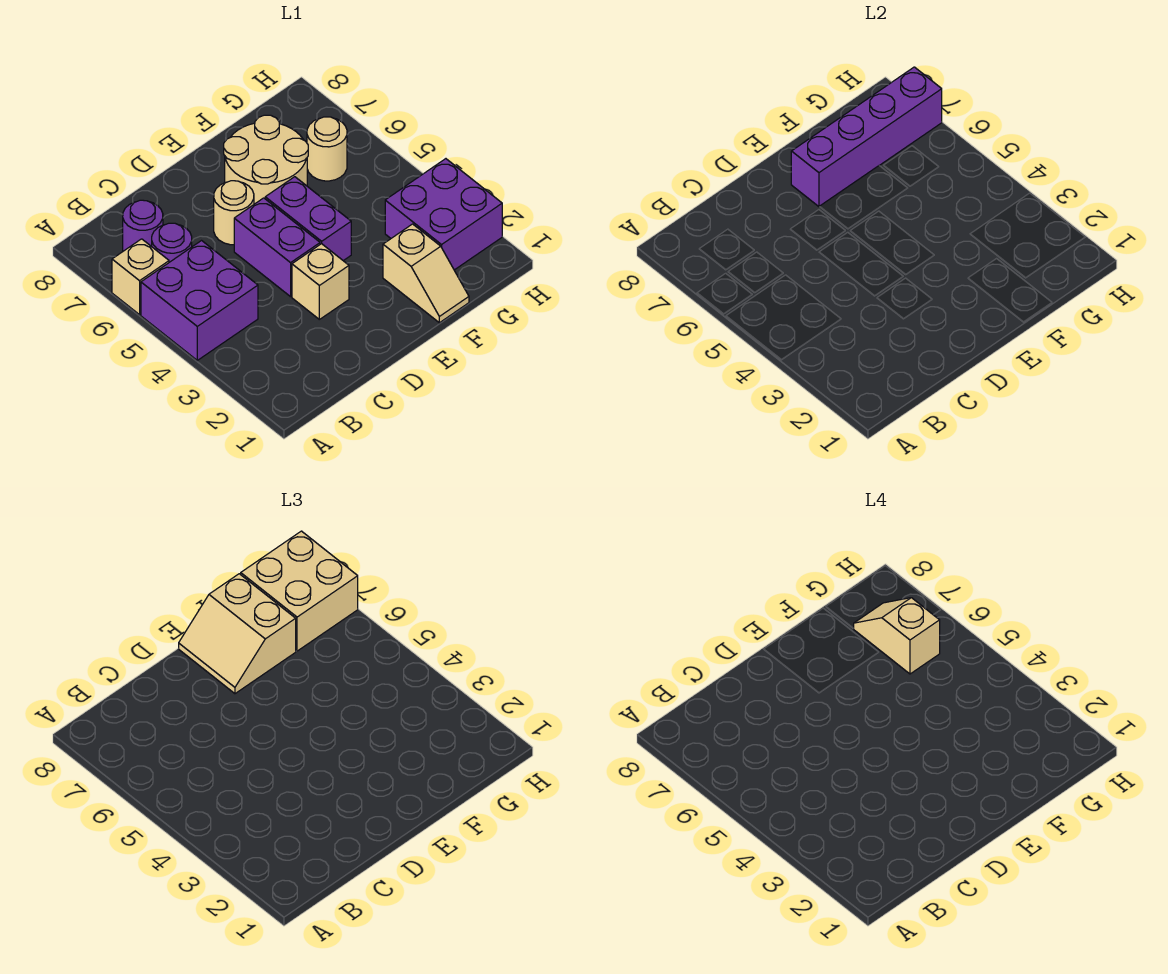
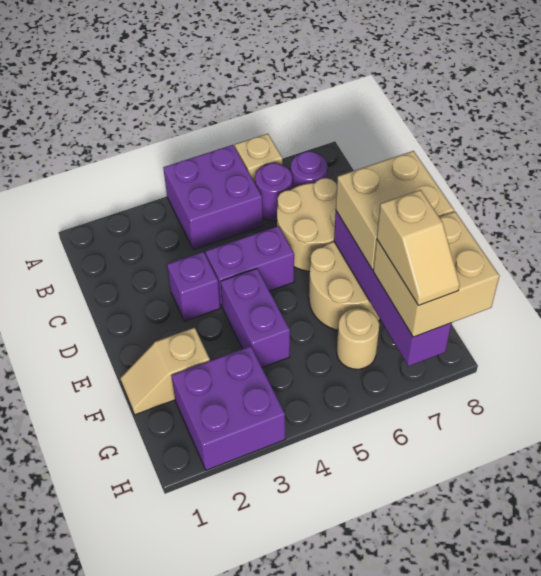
tan 1x1 brick [292,244,349,319] -> purple 1x1 brick [167,252,220,321]
tan 1x1 round brick [214,181,254,245] -> tan 2x2 round brick [277,178,337,272]
purple 1x2 brick [265,177,351,261] -> purple 1x2 brick turned to [221,269,290,367]
tan 2x2 slope [179,574,296,694] -> tan 2x2 brick [336,151,454,270]
tan 1x2 slope [853,598,940,674] -> tan 1x2 slope turned to [377,190,460,306]

